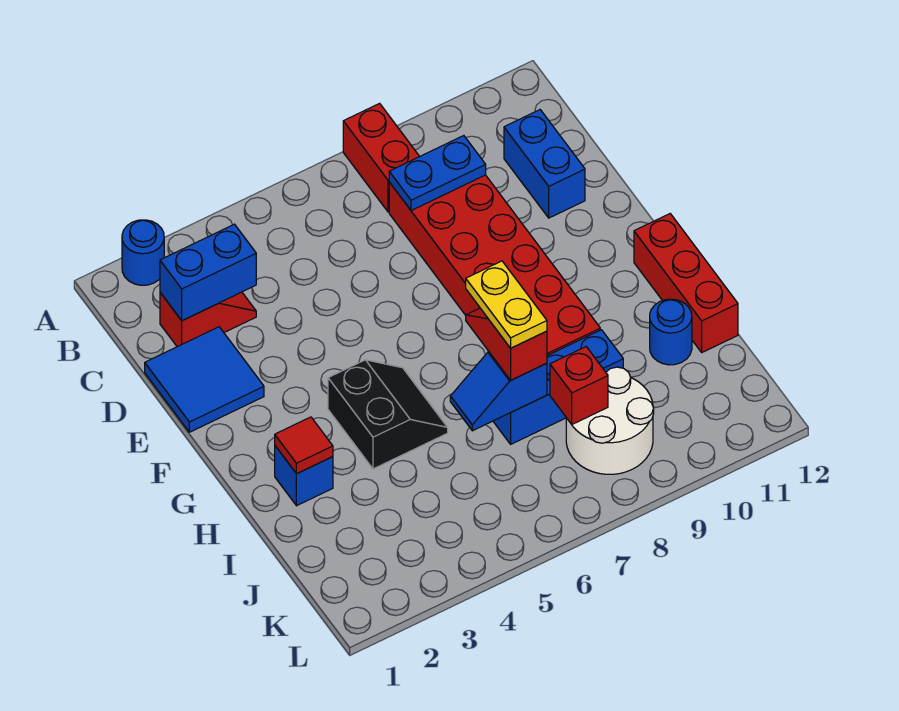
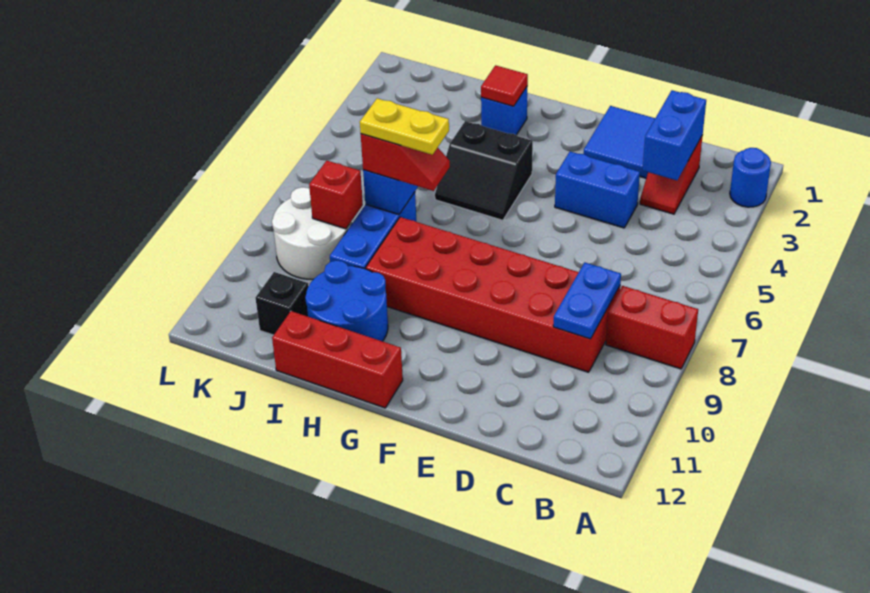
blue 1x2 brick [504,110,585,218] -> blue 1x2 brick moved to [555,151,640,228]
blue 1x1 round brick [650,299,692,365] -> blue 2x2 round brick [305,261,388,341]
none -> black 1x1 brick [256,272,309,335]

